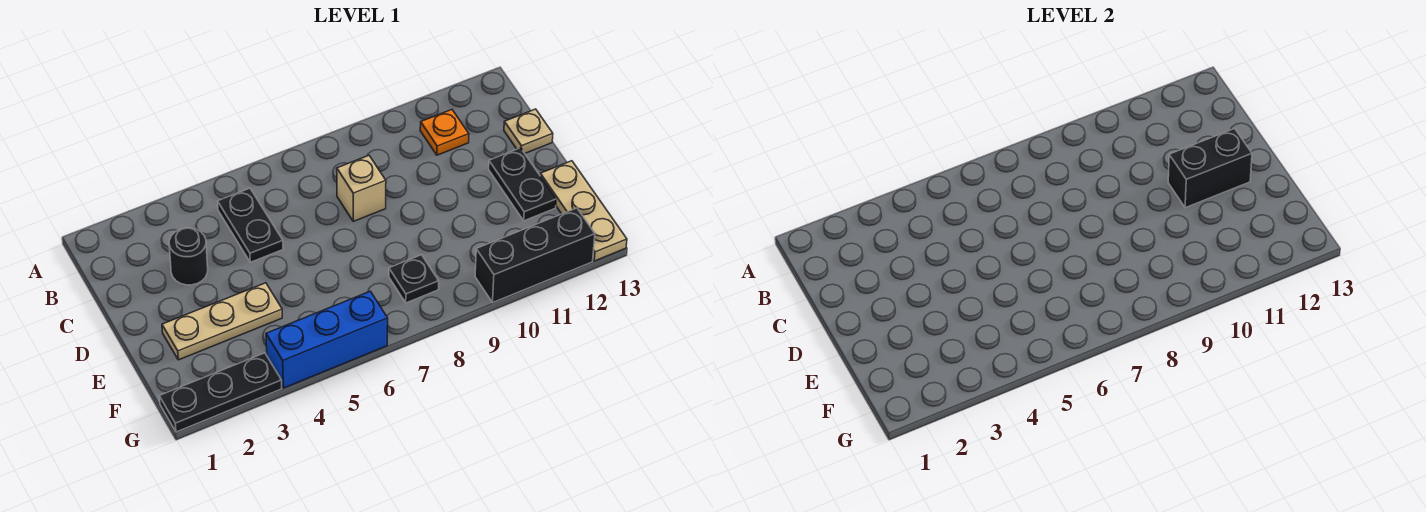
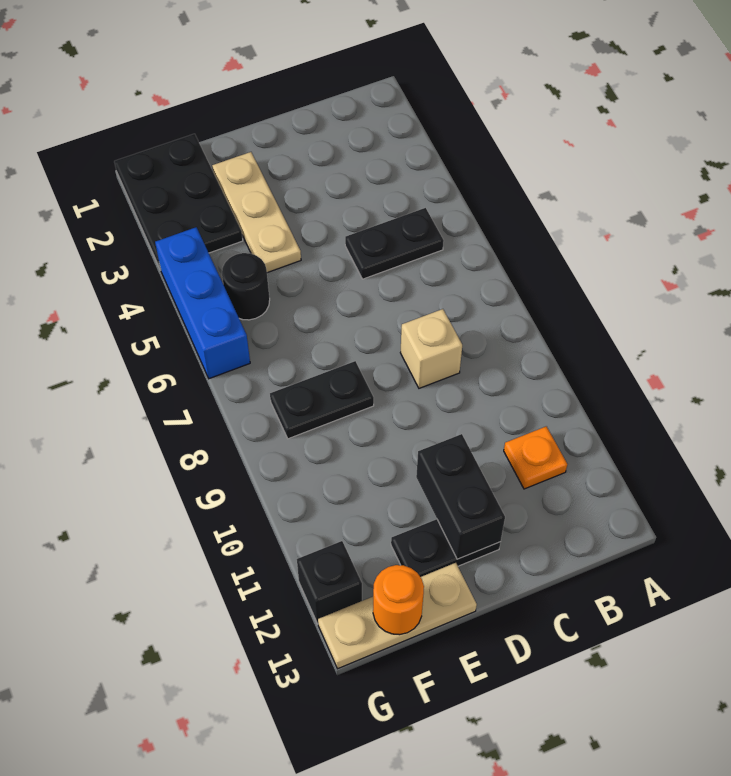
black 1x1 round brick [169,228,208,285] -> black 1x1 round brick moved to [222,253,270,320]
tan 1x1 plate [504,109,553,153] -> none
black 1x1 plate [389,255,439,303] -> black 1x2 plate [270,361,374,439]
none -> orange 1x1 round brick [373,565,424,635]
black 1x3 plate [159,353,282,432] -> black 2x3 plate [114,134,243,270]
black 1x3 brick [475,208,595,302] -> black 1x1 brick [297,541,362,624]

